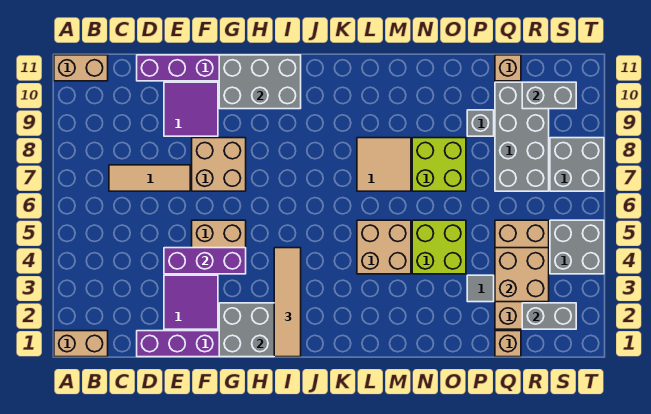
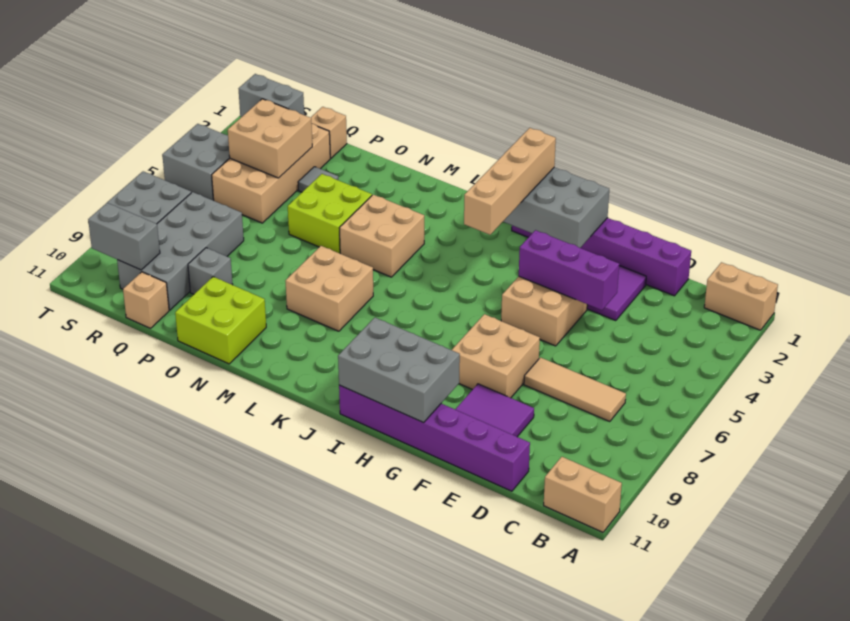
tan 1x4 tile [274,248,301,357] -> tan 1x4 brick [464,128,556,235]
tan 2x2 tile [357,138,411,191] -> tan 2x2 brick [286,246,373,331]
lime 2x2 brick [412,138,466,191] -> lime 2x2 brick moved to [175,277,266,364]

